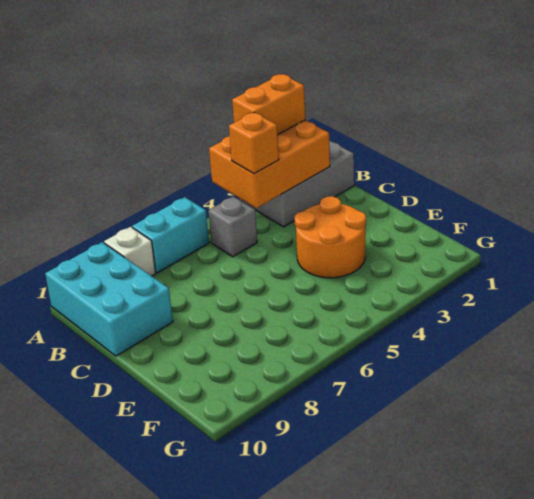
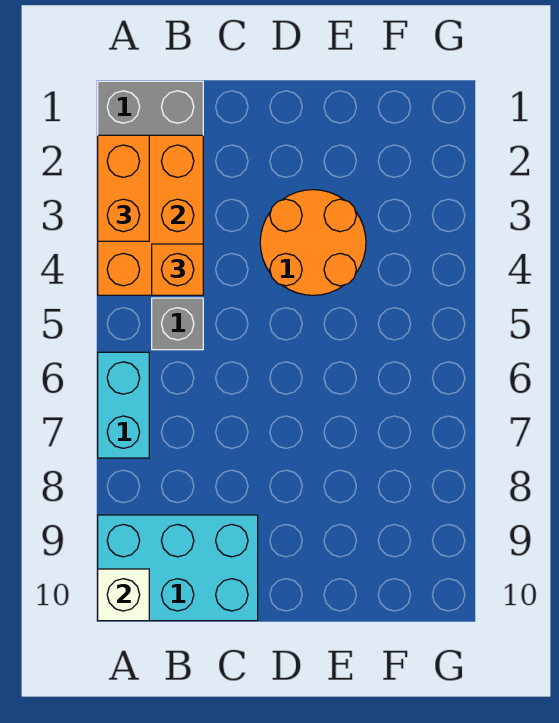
white 1x1 brick [104,227,156,276] -> white 1x1 brick moved to [98,569,149,621]

